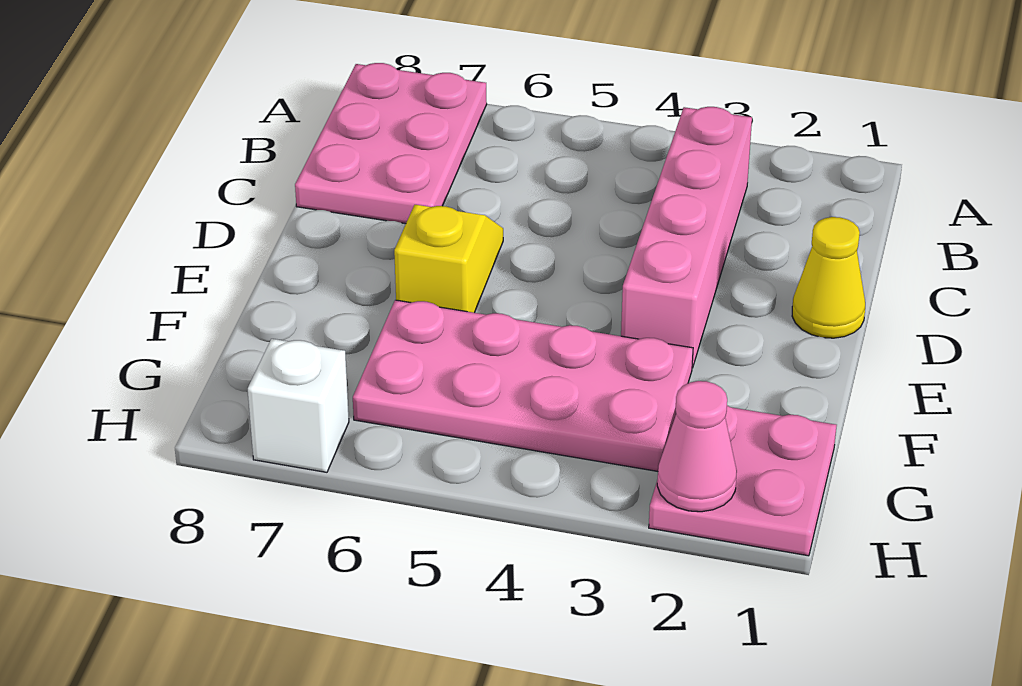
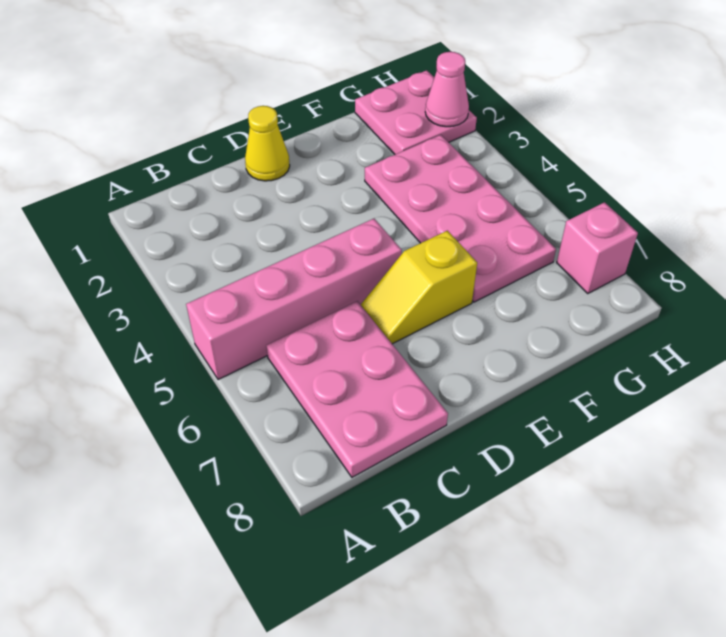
pink 2x3 plate [295,63,487,224] -> pink 2x3 plate turned to [266,301,448,477]
pink 1x4 brick [621,107,752,368] -> pink 1x4 brick moved to [186,219,402,380]
white 1x1 brick [248,339,349,472] -> pink 1x1 brick [557,202,638,294]

